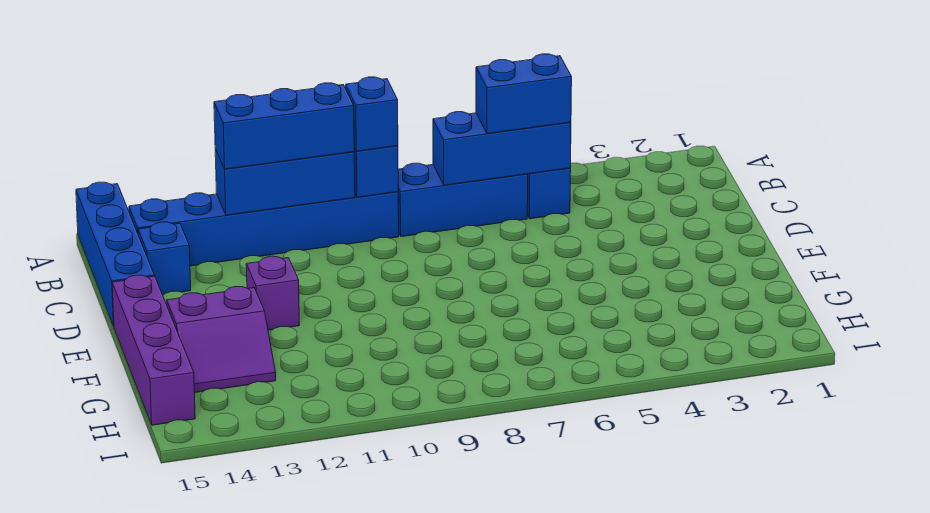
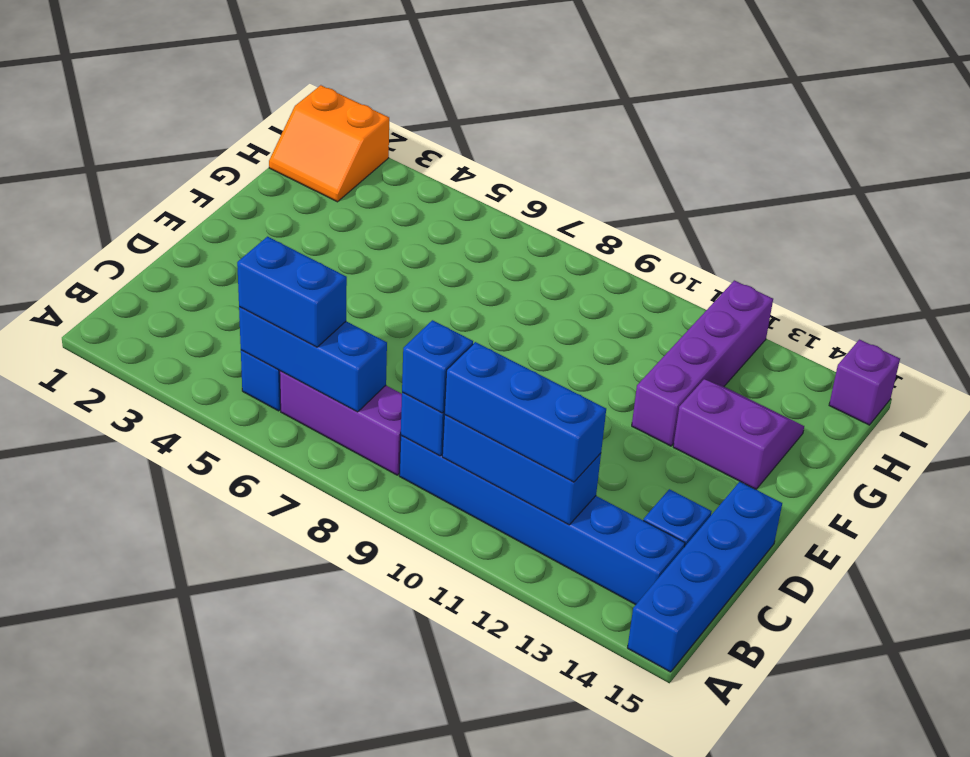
blue 1x3 brick [398,163,528,237] -> purple 1x3 brick [280,371,402,475]
purple 1x1 brick [246,256,299,330] -> purple 1x1 brick moved to [829,340,900,425]
purple 1x4 brick [112,275,195,425] -> purple 1x4 brick moved to [632,280,773,446]
none -> orange 2x2 slope [269,85,389,202]

